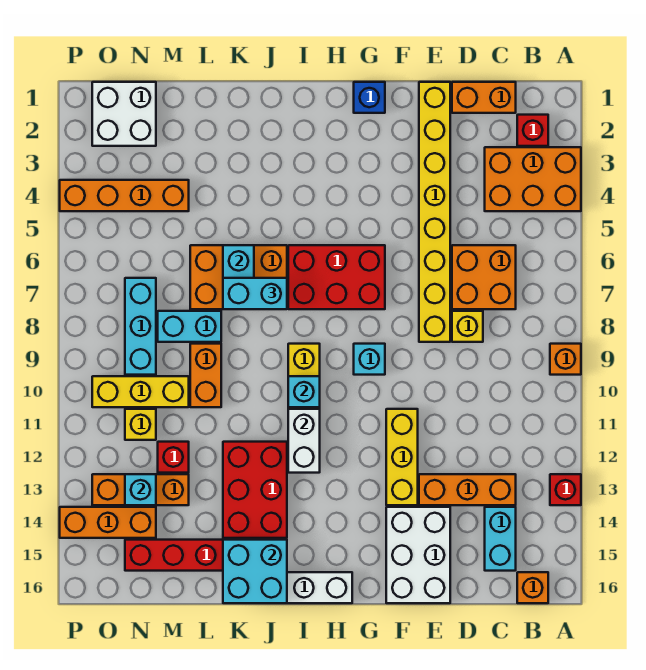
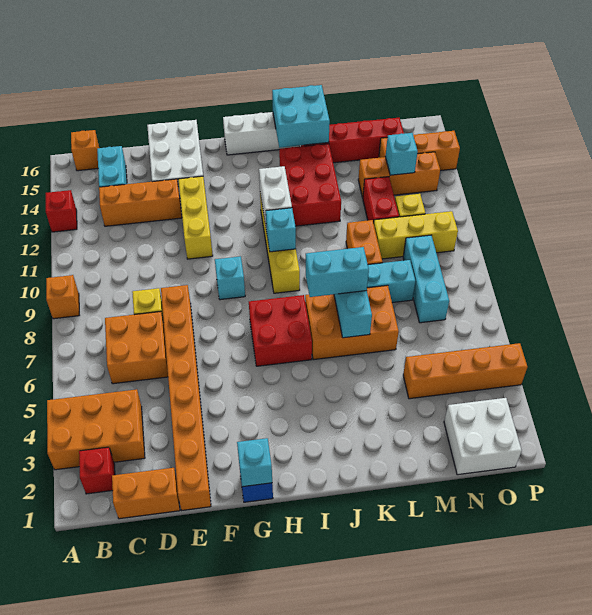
yellow 1x8 brick [419,82,450,342] -> orange 1x8 brick [161,285,211,510]
none -> cyan 1x1 brick [237,438,272,487]
red 2x3 brick [288,245,385,309] -> red 2x2 brick [249,295,312,366]
red 1x1 brick [158,442,189,473] -> red 1x2 brick [363,177,399,223]

